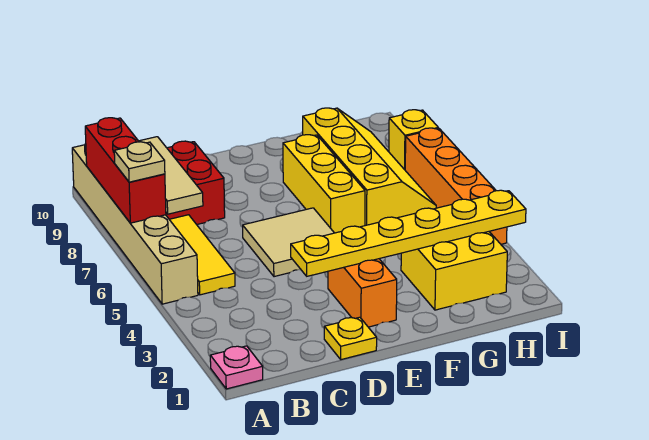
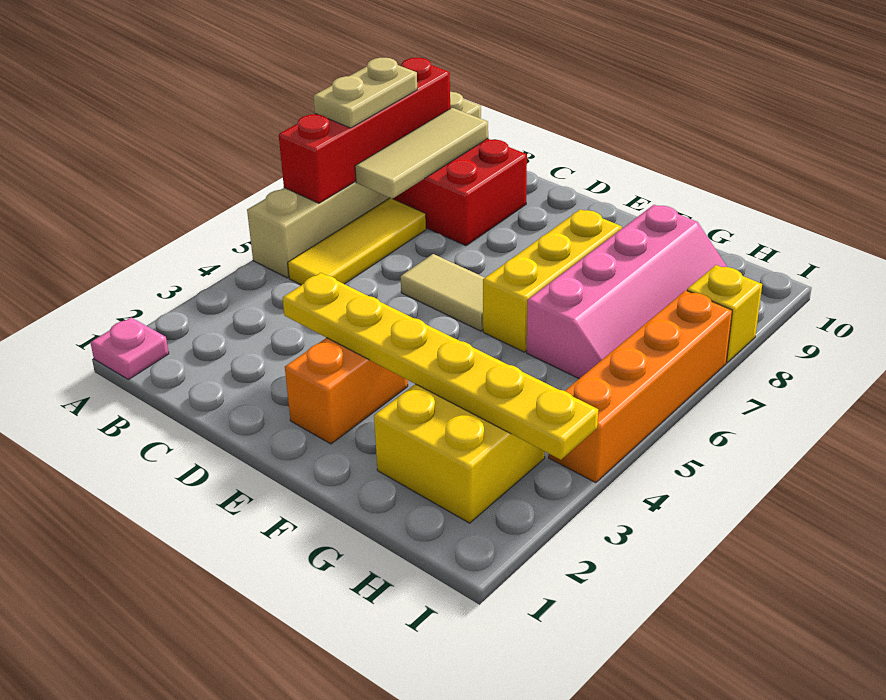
red 1x3 brick [85,118,166,223] -> red 1x4 brick [279,58,450,203]
tan 1x1 plate [114,142,165,182] -> tan 1x2 plate [314,58,417,128]
yellow 1x1 plate [324,317,377,360] -> none
tan 2x2 tile [243,208,334,277] -> tan 1x2 tile [401,254,485,331]
yellow 2x4 slope [303,108,436,226] -> pink 2x4 slope [527,205,727,379]

